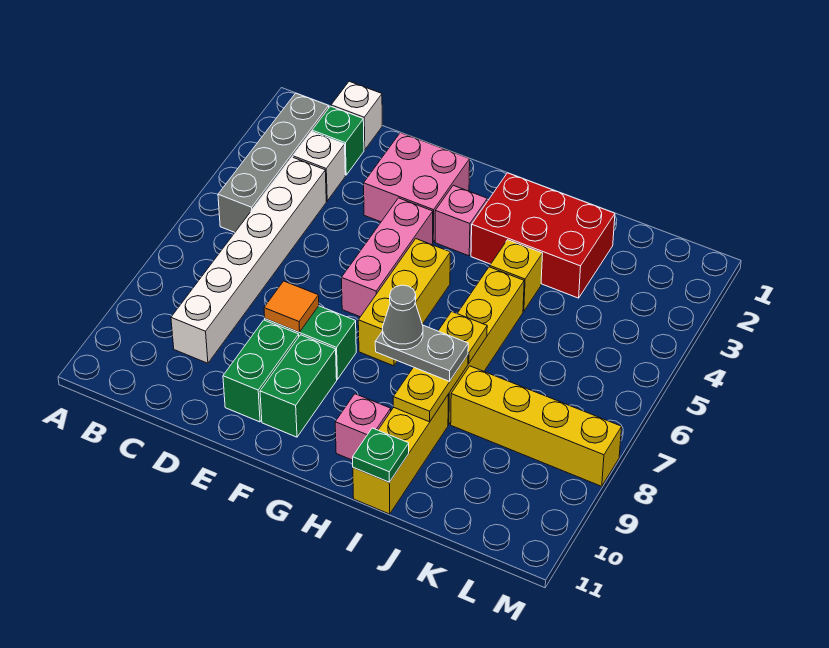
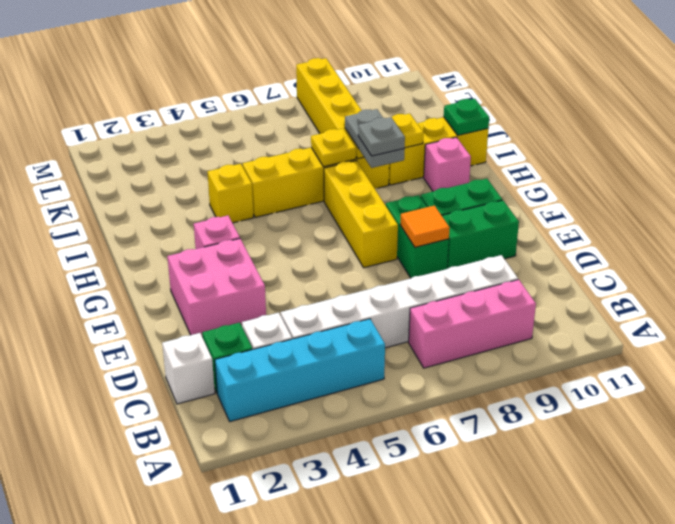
grey 1x4 brick [218,93,329,232] -> cyan 1x4 brick [215,319,385,422]
pink 1x3 brick [341,198,433,317] -> pink 1x3 brick moved to [409,280,536,368]
yellow 1x3 brick [358,239,450,366] -> yellow 1x3 brick turned to [324,161,398,268]
red 2x3 brick [471,173,615,298] -> none
grey 1x1 cone [383,285,423,350] -> grey 1x1 plate [358,117,405,156]

